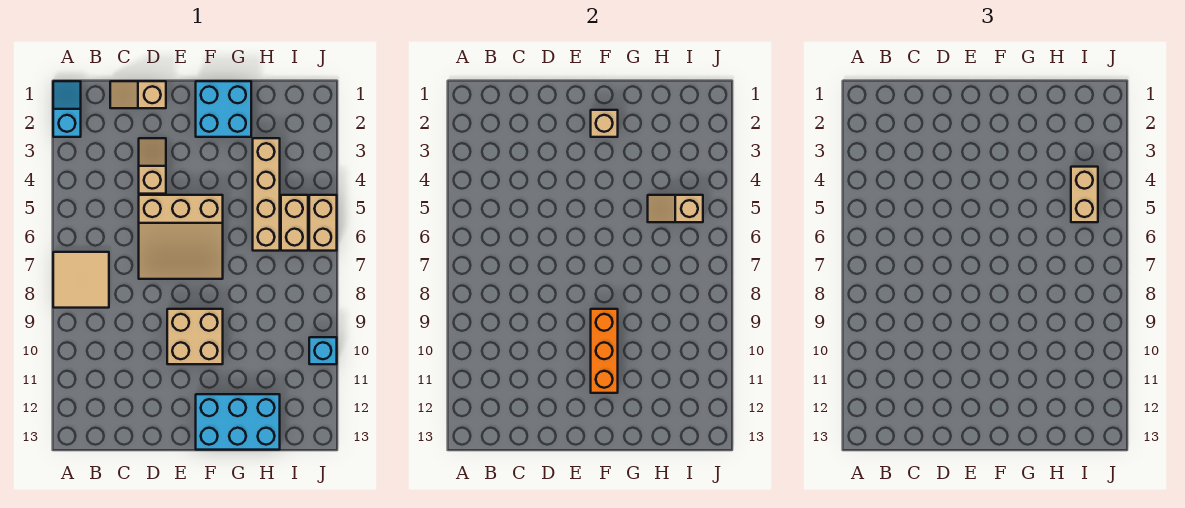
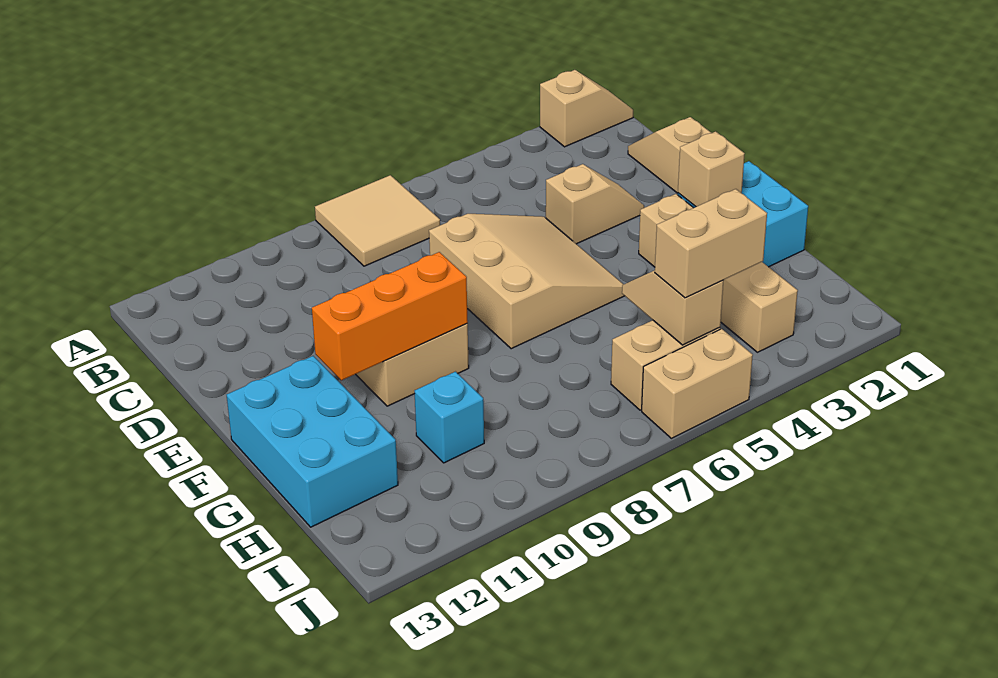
cyan 1x2 slope [53,81,81,137] -> tan 1x2 slope [540,70,633,147]
tan 3x3 slope [139,195,223,279] -> tan 3x3 slope turned to [429,214,624,349]
tan 1x4 brick [253,138,280,251] -> tan 1x4 brick turned to [639,194,798,352]
cyan 1x1 brick [309,337,337,364] -> cyan 1x1 brick moved to [415,372,484,463]

